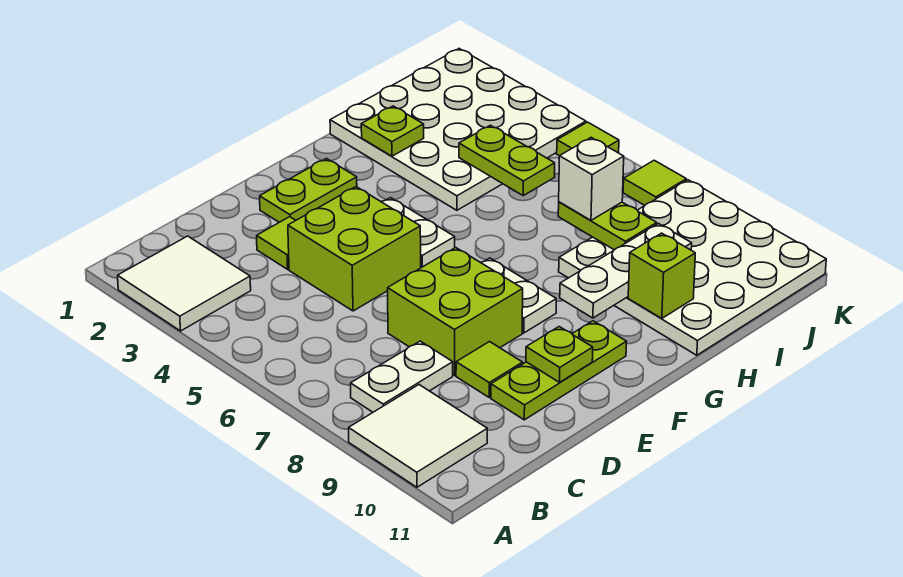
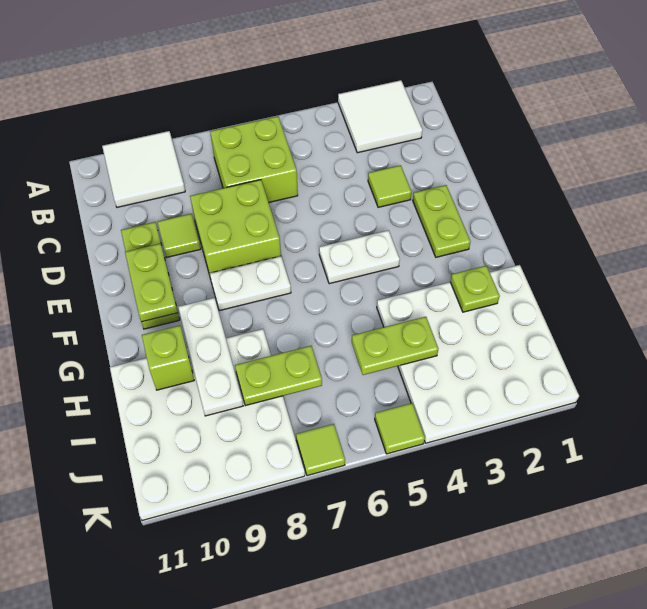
white 1x2 plate [351,341,453,412] -> none
lime 2x2 brick [288,187,421,311] -> lime 2x2 brick moved to [210,116,298,203]
lime 1x1 plate [526,327,593,382] -> lime 1x2 plate [125,244,178,322]
white 1x1 brick [559,138,624,220] -> none

